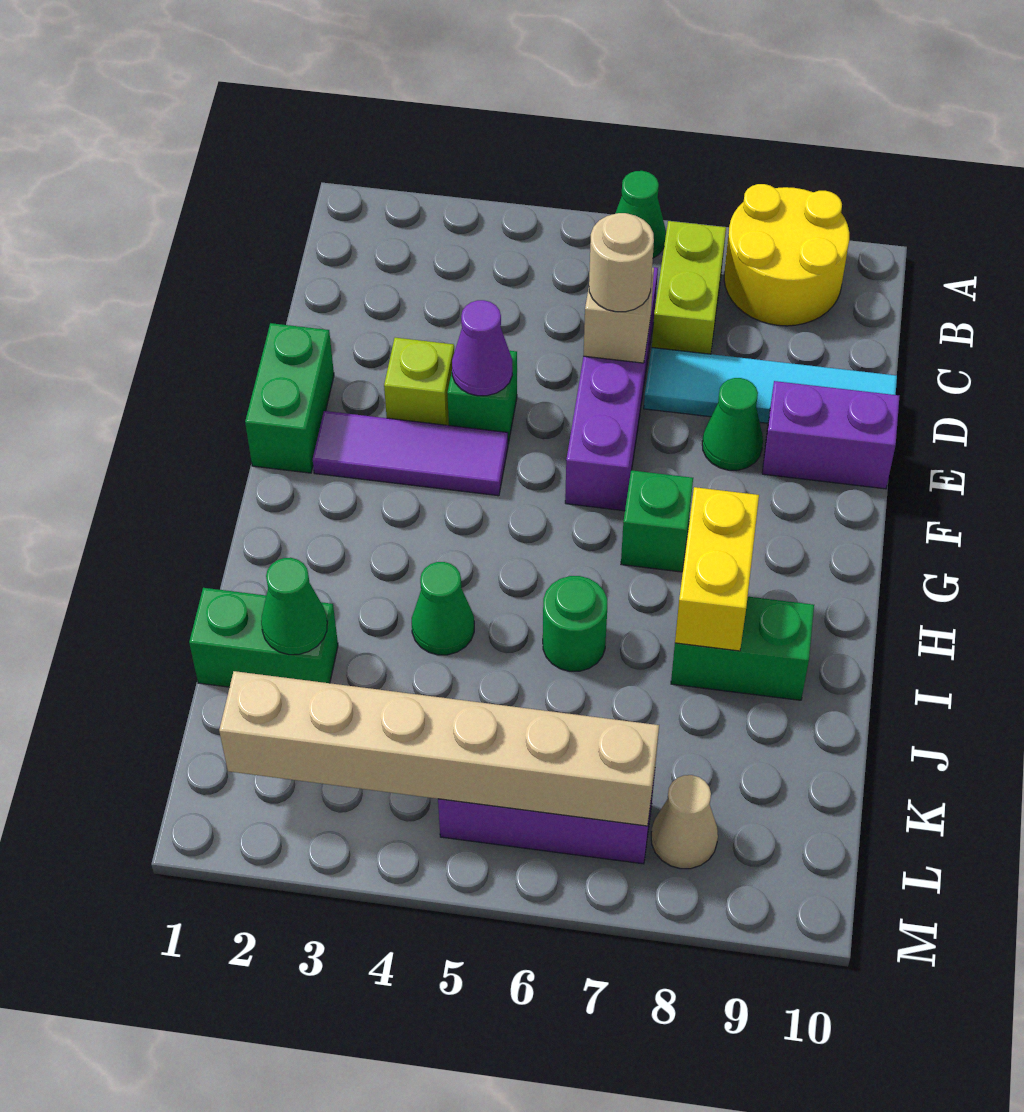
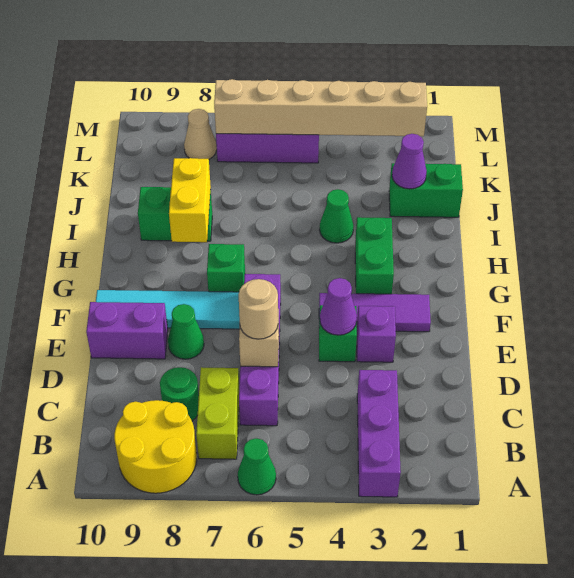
none -> purple 1x3 brick [357,370,401,497]
cyan 1x4 tile [644,348,897,423] -> cyan 1x4 tile moved to [96,290,240,329]
green 1x2 brick [245,323,334,473] -> green 1x2 brick moved to [355,217,394,294]
lime 1x1 brick [384,338,454,425] -> purple 1x1 brick [357,306,396,362]
green 1x1 round brick [543,576,607,671] -> green 1x1 round brick moved to [160,367,199,421]
green 1x1 cone [261,558,327,655] -> purple 1x1 cone [392,134,427,189]

